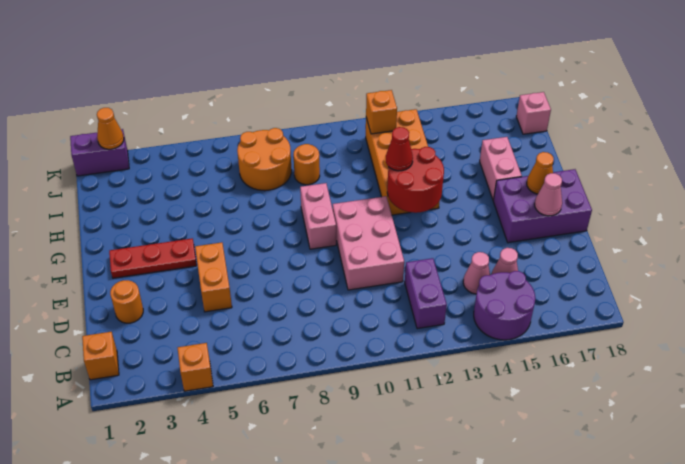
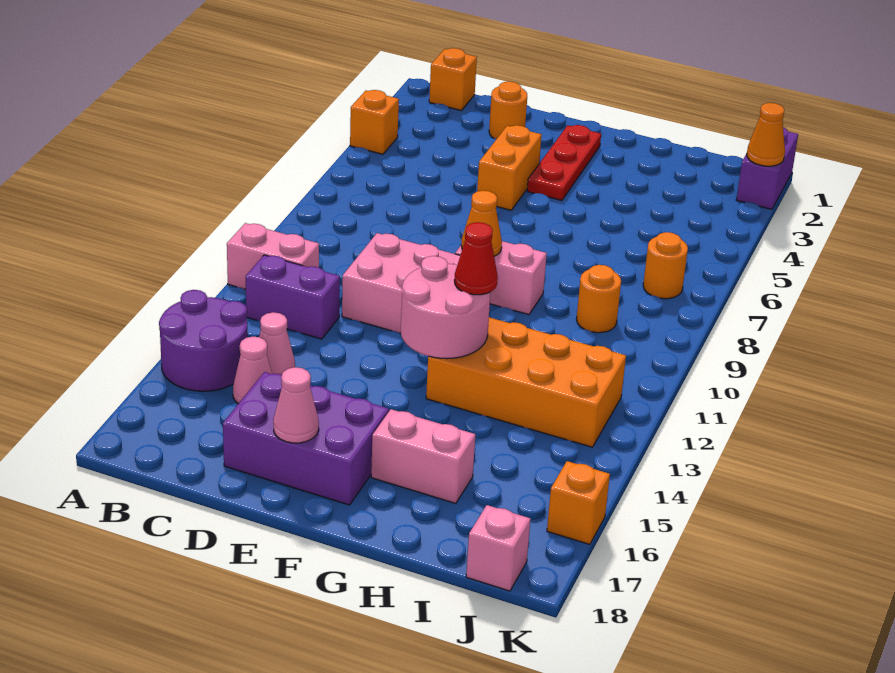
none -> pink 1x2 brick [227,223,319,289]
orange 1x2 brick [195,242,232,312] -> orange 1x2 brick turned to [477,125,542,210]
purple 2x3 brick [493,169,592,243] -> purple 2x3 brick turned to [223,372,389,505]
red 2x2 round brick [387,147,444,213] -> pink 2x2 round brick [401,256,490,359]
orange 1x1 cone [527,152,554,194] -> orange 1x1 cone moved to [461,191,502,256]
orange 2x2 round brick [237,128,291,191] -> orange 1x1 round brick [643,232,688,299]
orange 1x1 brick [366,90,397,134] -> orange 1x1 brick moved to [547,461,610,544]

